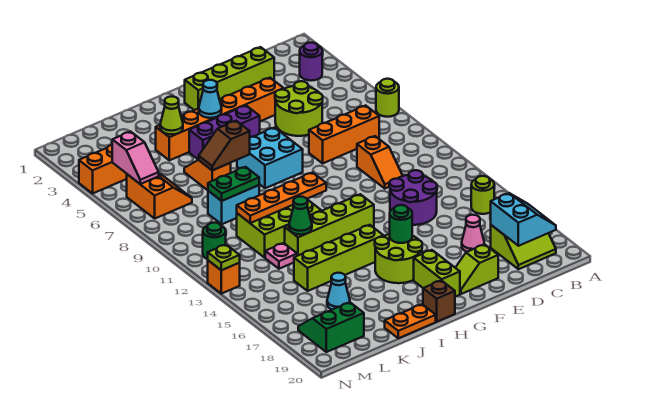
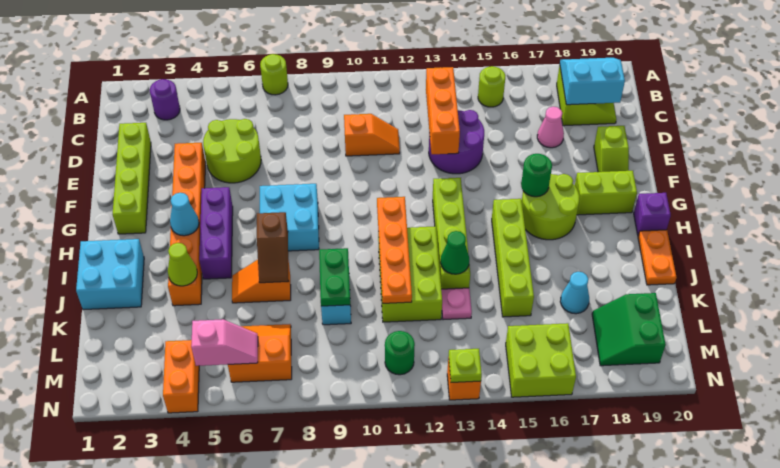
orange 1x3 brick [309,106,379,163] -> orange 1x3 brick moved to [426,67,460,154]
brown 1x1 brick [423,280,455,322] -> purple 1x1 brick [634,193,671,235]
none -> cyan 2x2 brick [76,239,144,310]
none -> lime 2x2 brick [506,323,576,397]

